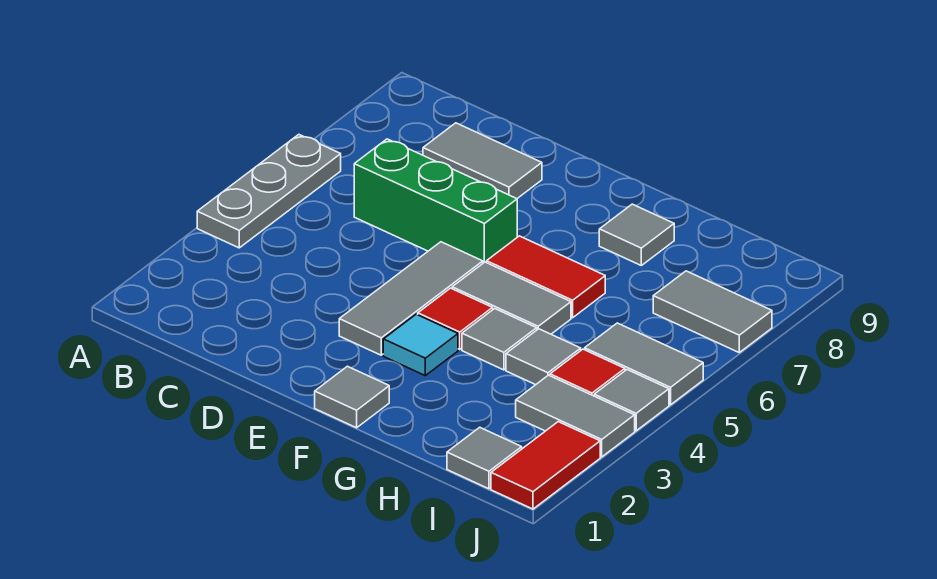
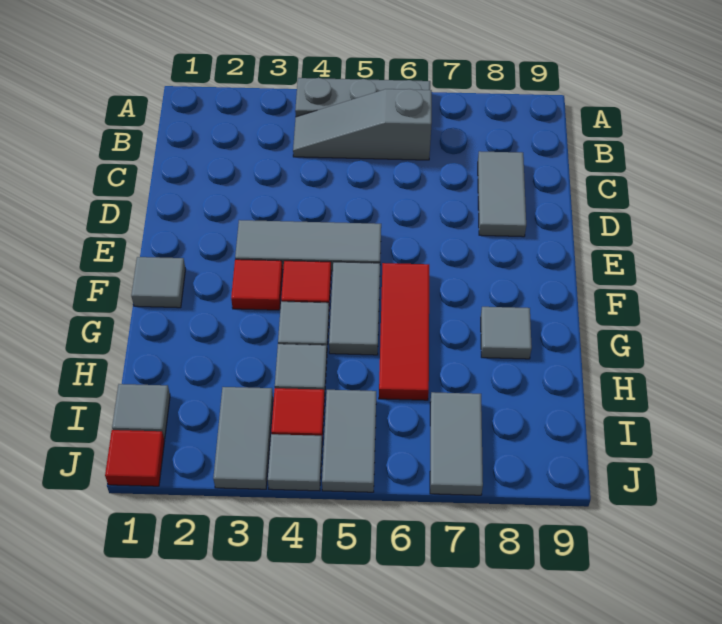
none -> grey 1x3 slope [293,89,432,160]
green 1x3 brick [354,139,517,263] -> none
cyan 1x1 tile [383,314,458,376] -> red 1x1 tile [231,259,283,310]
red 1x2 tile [487,236,605,318] -> red 1x3 tile [379,263,429,400]
red 1x2 tile [491,422,600,509] -> red 1x1 tile [105,430,165,486]

